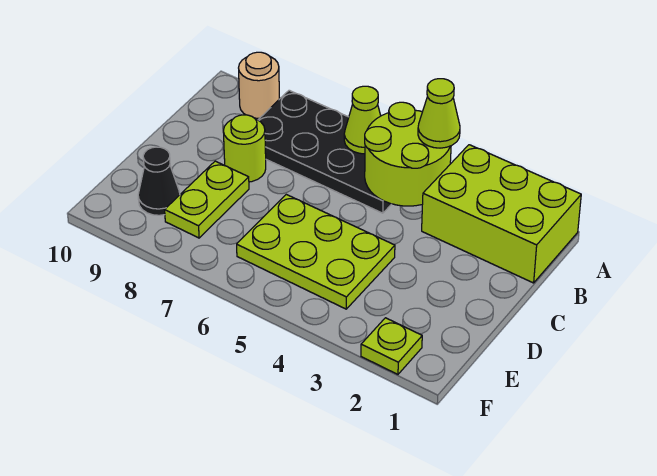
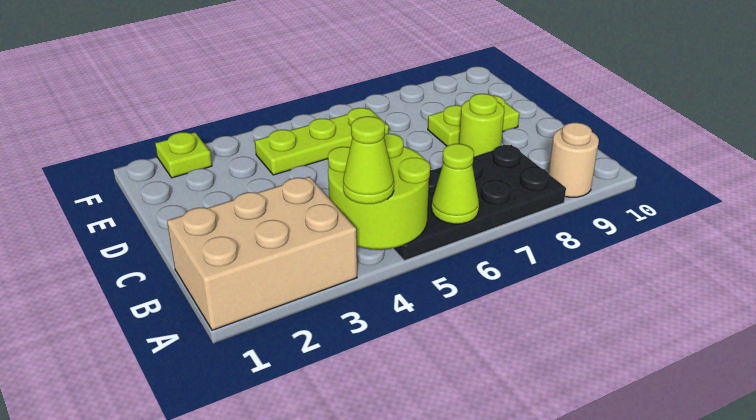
lime 2x3 brick [422,145,581,283] -> tan 2x3 brick [167,177,357,330]
lime 2x3 plate [237,194,395,309] -> lime 1x3 plate [255,108,389,175]
lime 1x2 plate [165,161,249,238] -> lime 1x2 plate turned to [428,95,519,146]
black 1x1 cone [138,147,180,215] -> none

